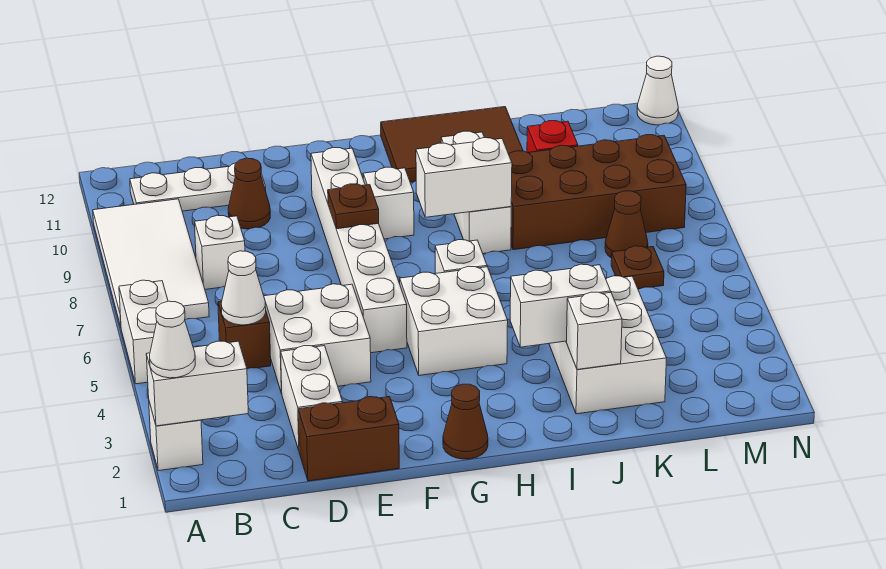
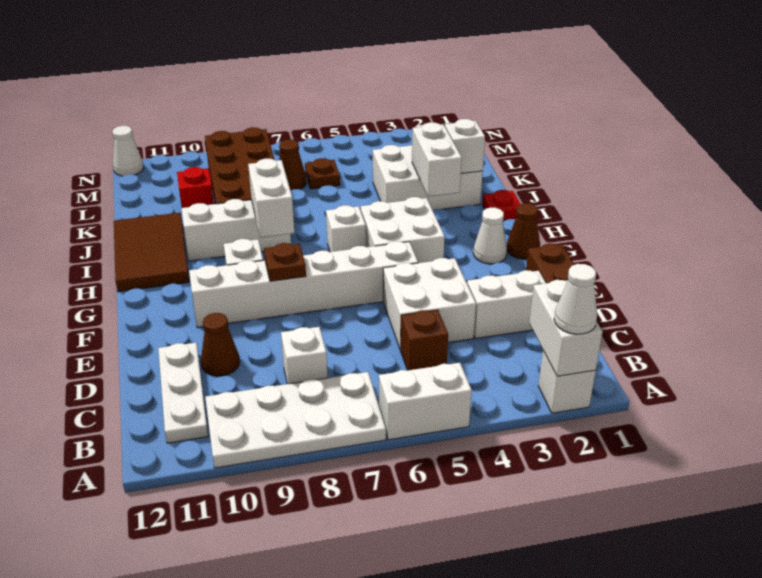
white 2x4 tile [93,199,209,327] -> white 2x4 plate [205,372,386,468]
white 1x1 cone [221,251,266,325] -> white 1x1 cone moved to [473,208,507,264]
none -> red 1x1 plate [482,190,520,221]

